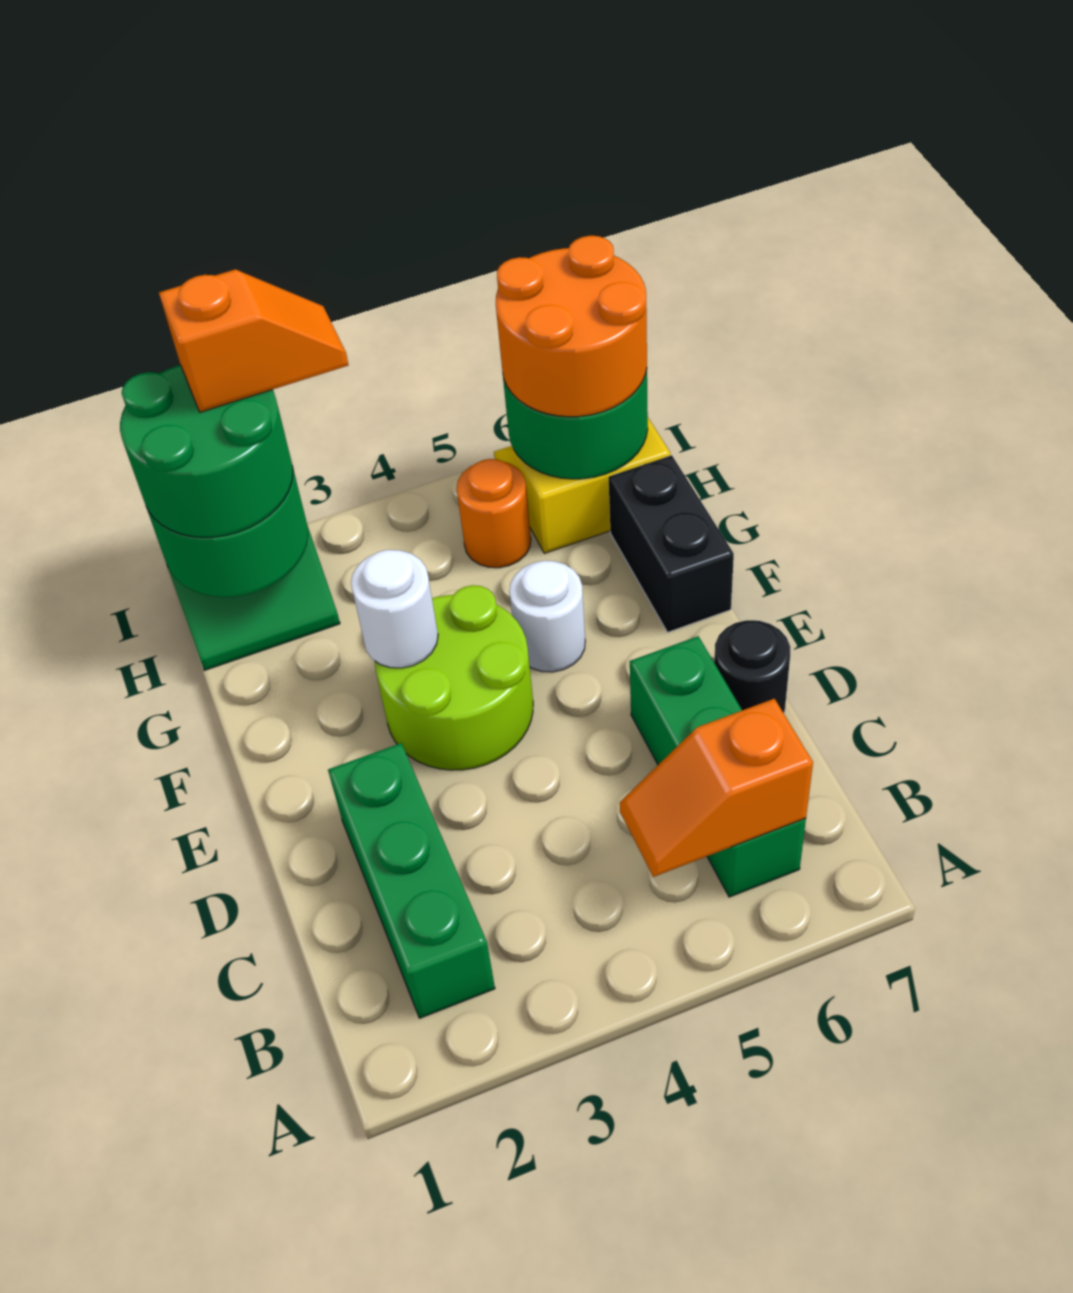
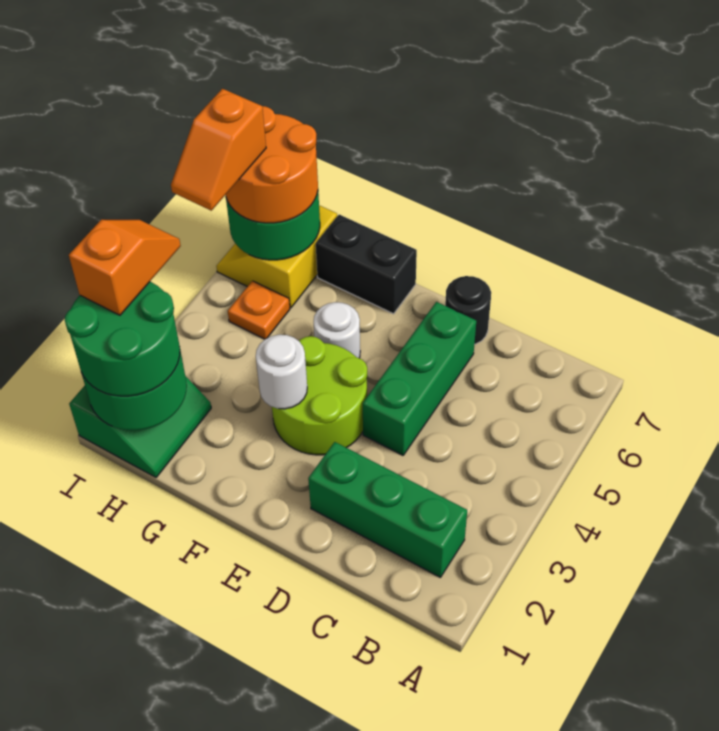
orange 1x2 slope [620,699,813,877] -> orange 1x2 slope moved to [171,89,266,211]
green 1x3 brick [630,636,806,897] -> green 1x3 brick turned to [363,302,476,455]
orange 1x1 round brick [457,459,531,568] -> orange 1x1 plate [228,281,290,339]

